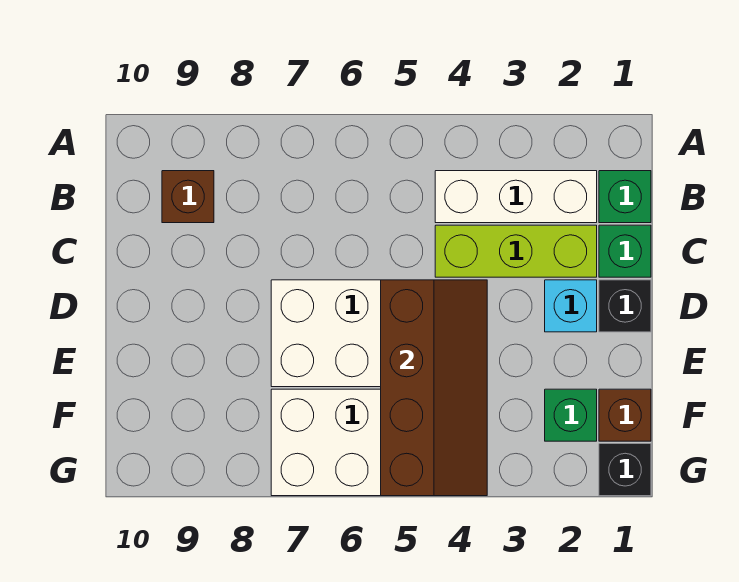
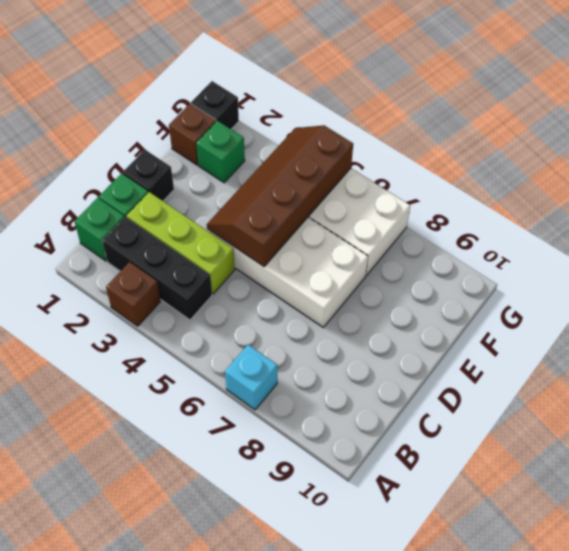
white 1x3 brick [435,171,597,223] -> black 1x3 brick [102,217,212,320]
brown 1x1 brick [162,171,214,223] -> brown 1x1 brick moved to [106,262,160,326]
cyan 1x1 brick [545,280,597,332] -> cyan 1x1 brick moved to [225,345,277,410]

